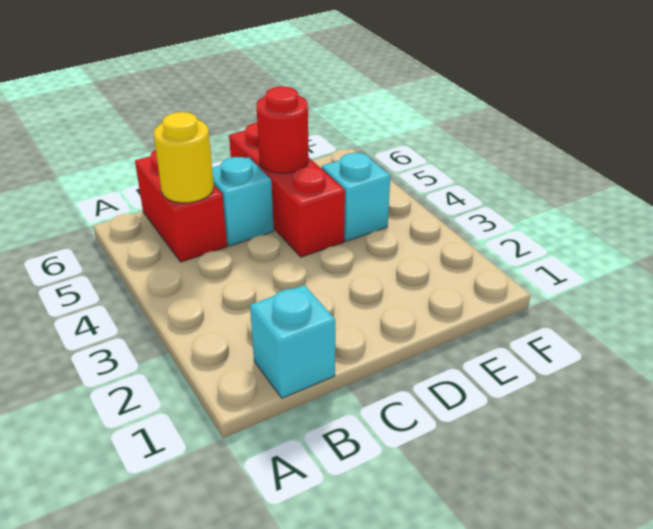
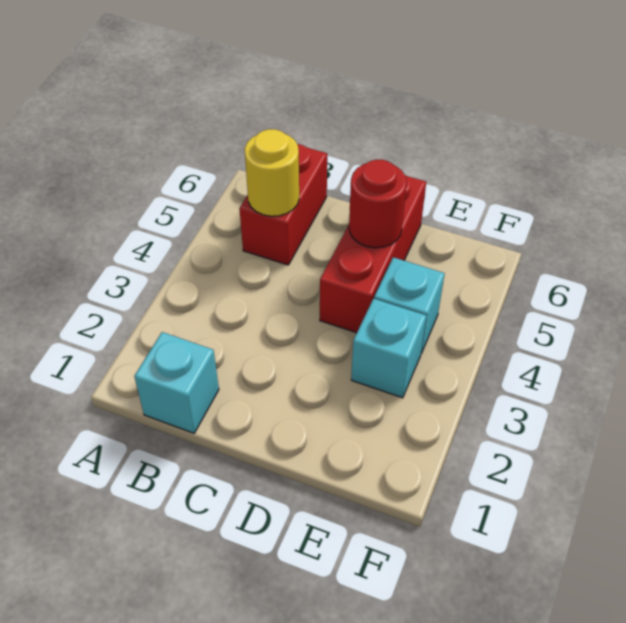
cyan 1x1 brick [212,157,274,246] -> cyan 1x1 brick moved to [351,299,426,398]

